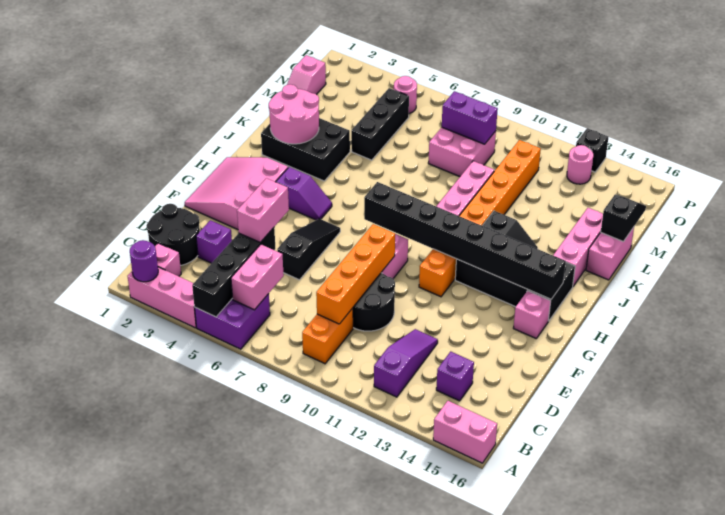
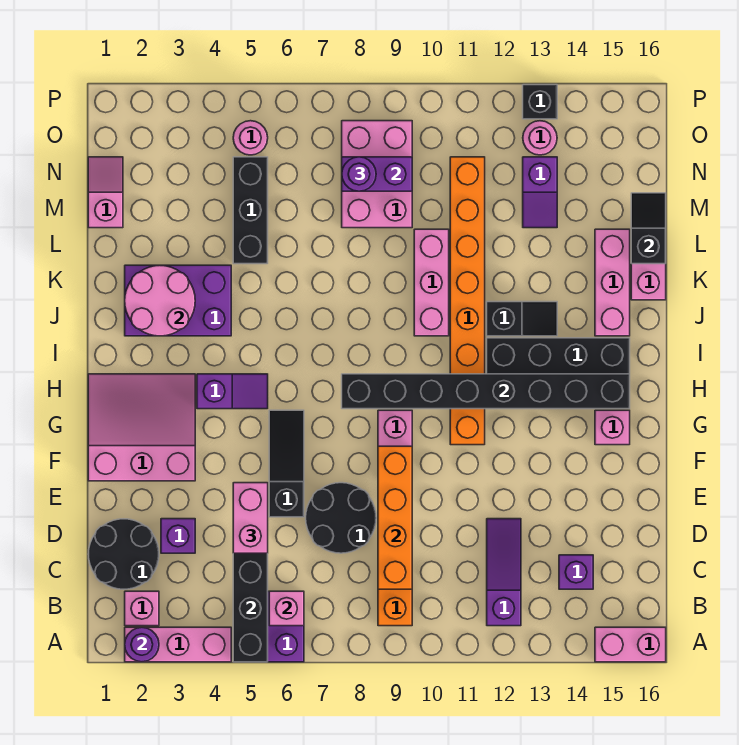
pink 1x2 brick [231,244,284,310] -> pink 1x1 brick [269,591,304,626]
black 2x2 round brick [353,273,395,331] -> black 2x2 round brick moved to [306,483,376,553]
pink 3x3 slope [185,157,288,230] -> pink 3x3 slope turned to [88,374,195,481]
black 2x3 brick [261,118,350,181] -> purple 2x3 brick [125,265,231,336]
pink 1x2 slope [287,55,326,95] -> pink 1x2 slope turned to [88,157,123,228]
pink 2x2 brick [428,127,496,176] -> pink 2x3 brick [342,121,412,228]
none -> purple 1x2 slope [523,157,557,228]
none -> purple 1x1 round brick [342,157,376,191]

